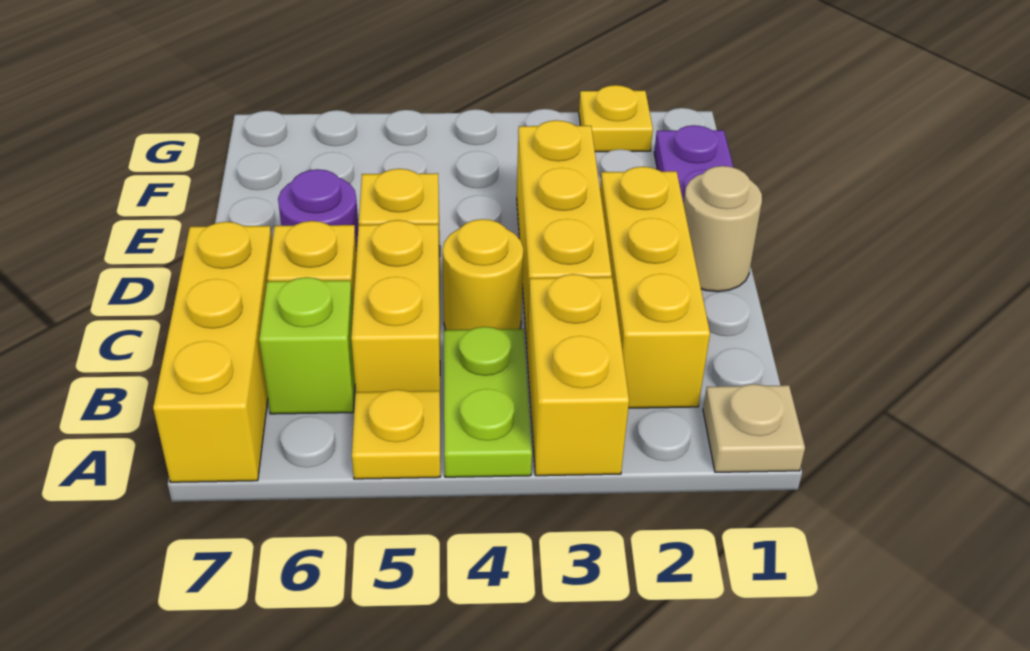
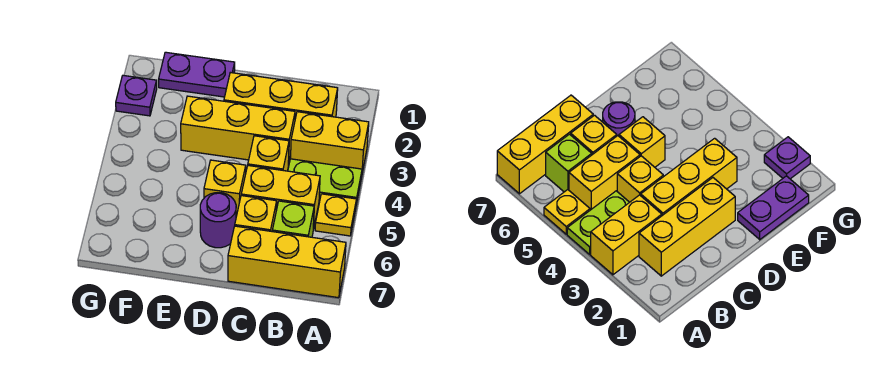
tan 1x1 plate [703,384,805,472] -> none
yellow 1x1 round brick [442,219,523,330] -> yellow 1x1 brick [248,136,289,171]
tan 1x1 round brick [684,166,762,292] -> none
yellow 1x1 plate [579,85,653,152] -> purple 1x1 plate [116,75,157,116]

